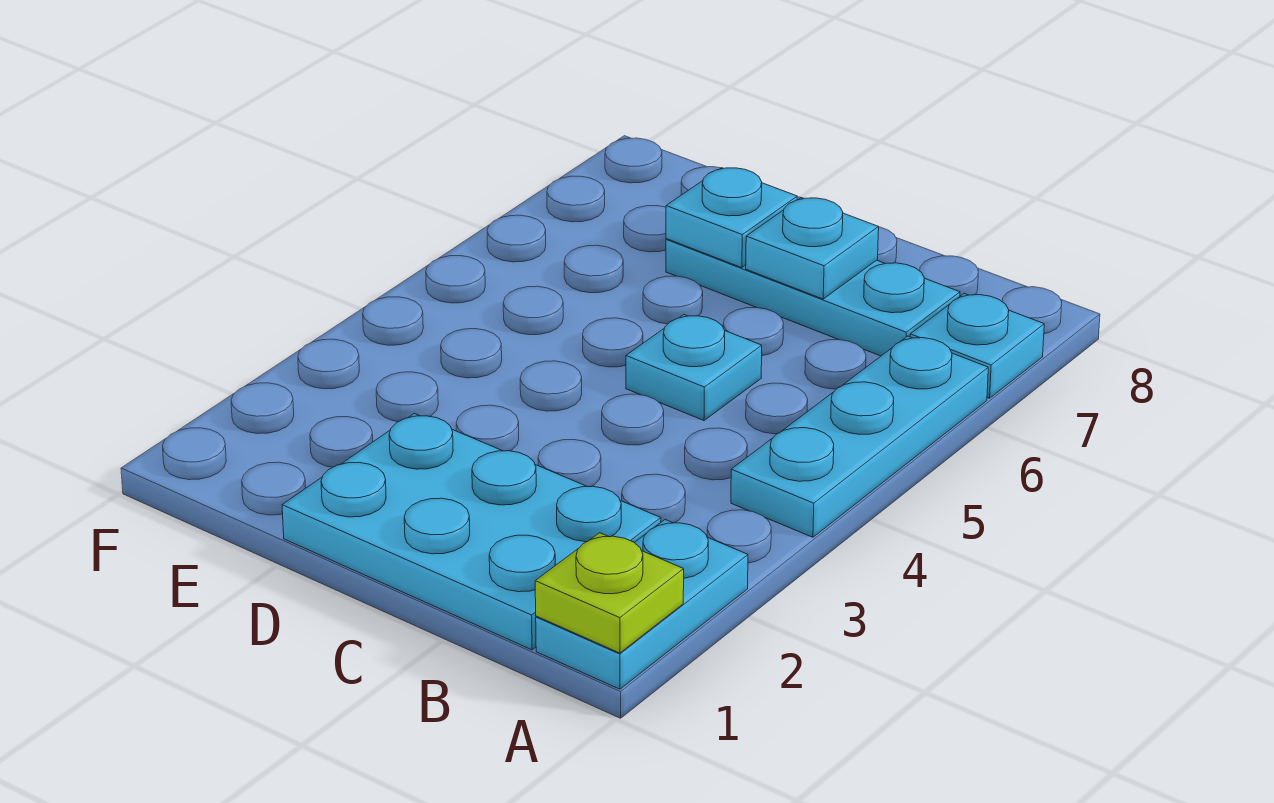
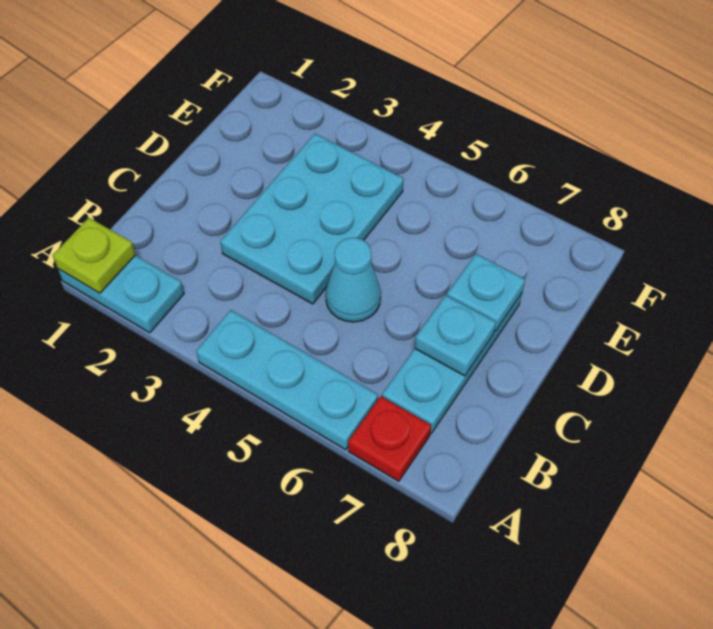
cyan 1x1 plate [910,293,1044,398] -> red 1x1 plate [348,396,431,481]
cyan 2x3 plate [282,413,661,650] -> cyan 2x3 plate moved to [220,134,404,304]
cyan 1x1 plate [626,315,762,420] -> cyan 1x1 cone [326,238,381,322]

